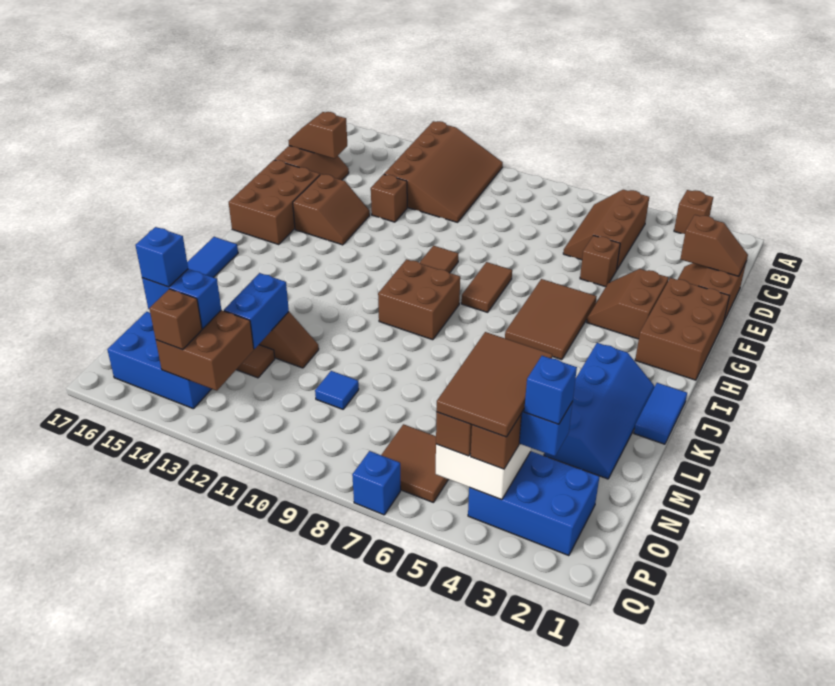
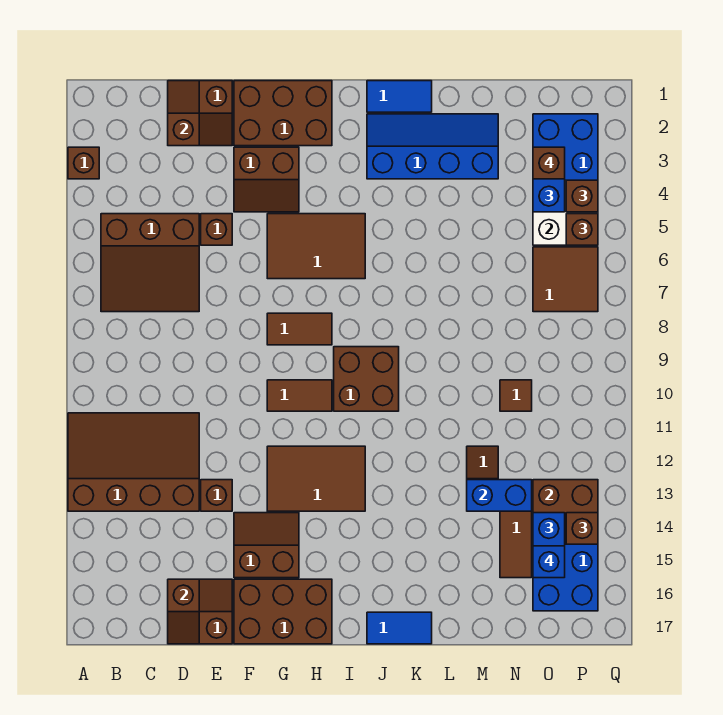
brown 2x3 slope [563,190,649,269] -> brown 3x3 slope [101,214,199,312]
brown 2x3 tile [436,332,552,437] -> brown 2x3 tile moved to [267,446,365,511]
blue 1x1 tile [315,371,359,409] -> brown 1x1 tile [500,380,532,411]
blue 1x1 brick [524,356,577,424] -> brown 1x1 brick [533,147,565,179]
blue 1x1 brick [352,451,401,515] -> none

